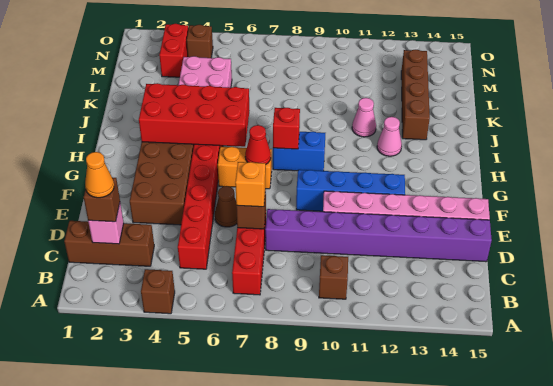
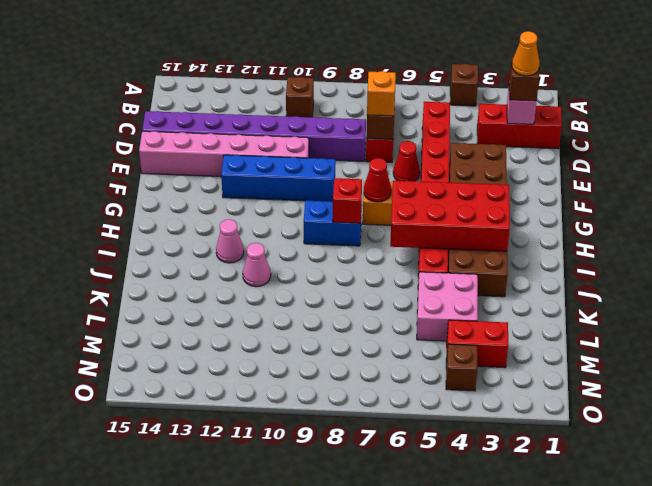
brown 1x3 brick [64,221,154,266] -> red 1x3 brick [477,104,562,149]
brown 1x1 cone [215,186,237,227] -> red 1x1 cone [393,141,420,181]
brown 1x4 brick [401,50,430,140] -> none
red 1x2 brick [159,24,188,77] -> red 1x2 brick turned to [446,320,508,367]

